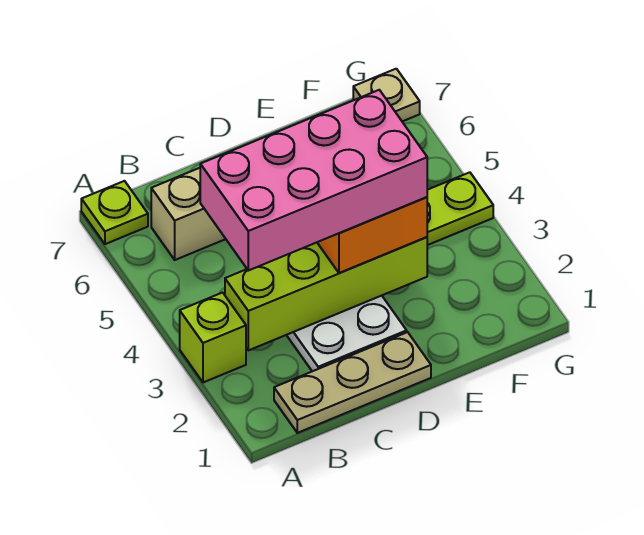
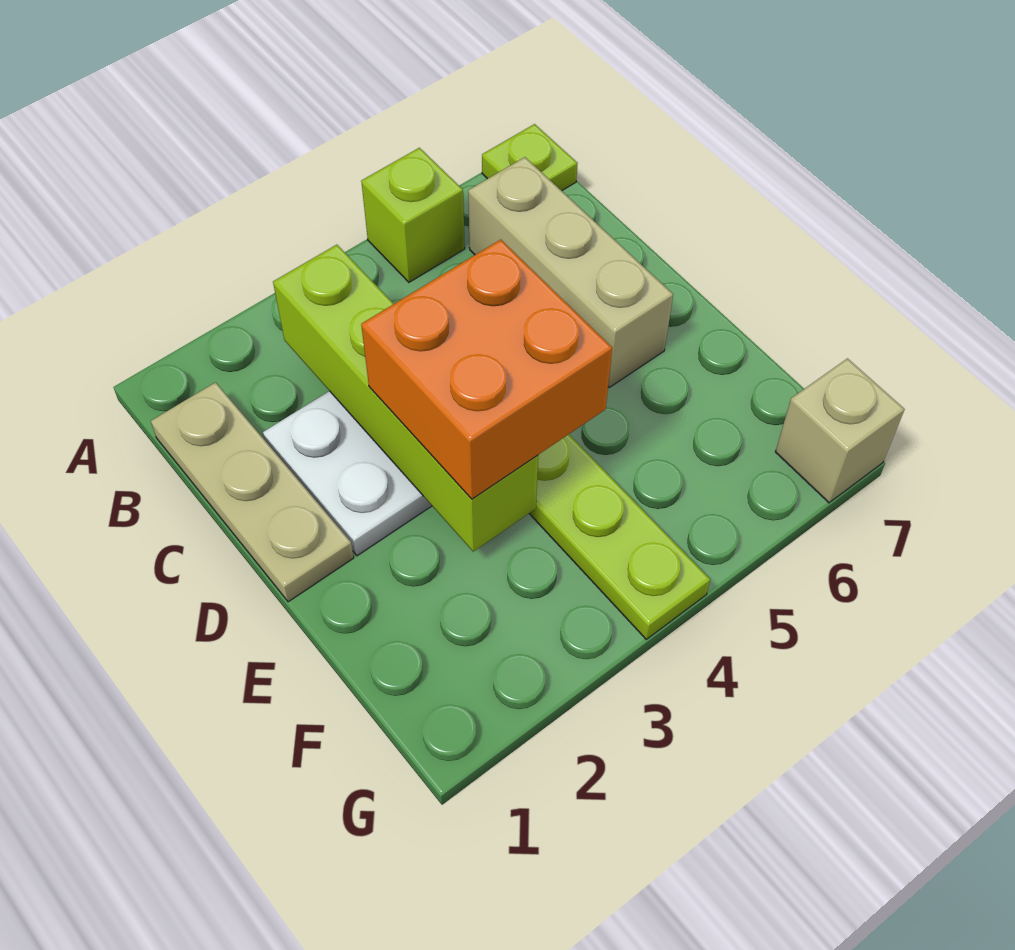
lime 1x1 brick [180,293,246,382] -> lime 1x1 brick moved to [361,148,465,282]
pink 2x4 brick [200,90,427,270] -> none
tan 1x1 plate [353,69,420,121] -> tan 1x1 brick [776,359,905,503]

